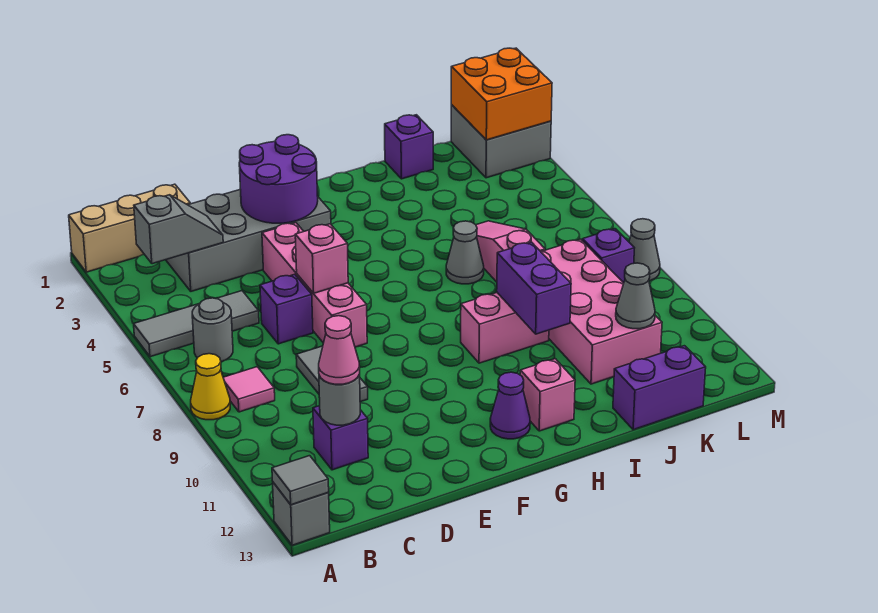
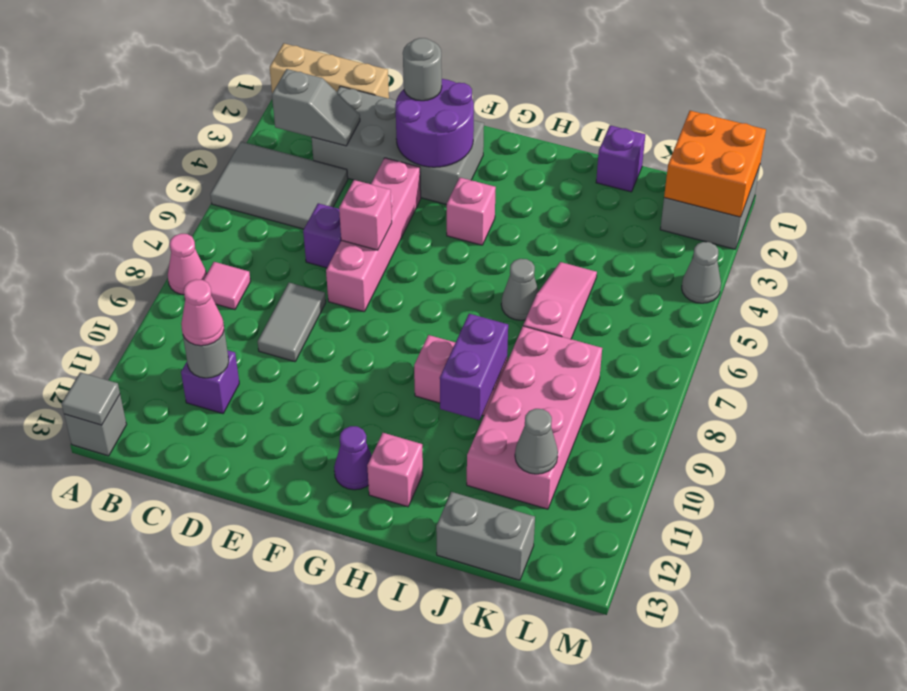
grey 1x3 tile [134,291,259,357] -> grey 2x3 tile [210,142,348,229]
yellow 1x1 cone [191,354,230,420] -> pink 1x1 cone [168,234,206,295]
grey 1x1 round brick [192,298,233,362] -> grey 1x1 round brick moved to [403,38,442,101]
none -> pink 1x1 brick [447,178,496,245]
purple 1x2 brick [613,346,706,430] -> grey 1x2 brick [436,492,535,580]
purple 1x1 brick [582,229,634,283] -> none
grey 1x1 cone [629,219,660,281] -> grey 1x1 cone moved to [682,242,721,303]

